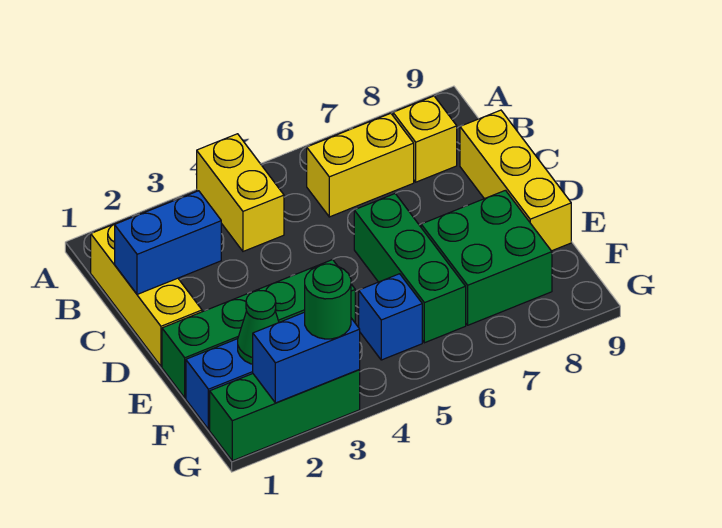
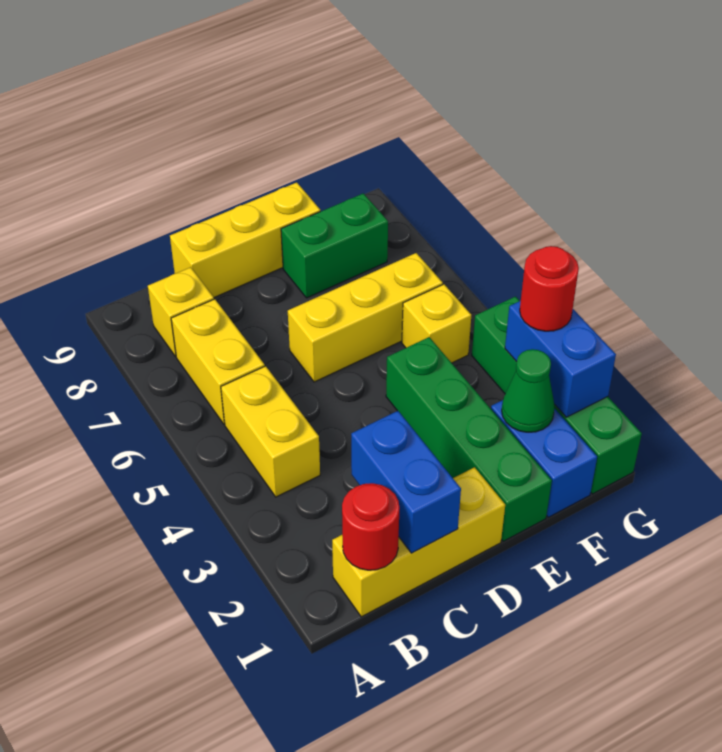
yellow 1x2 brick [197,134,284,251] -> yellow 1x2 brick turned to [221,366,320,497]
none -> red 1x1 round brick [342,483,399,570]
green 1x3 brick [354,194,466,343] -> yellow 1x3 brick [288,253,443,382]
green 2x2 brick [421,190,552,325] -> green 1x2 brick [281,193,388,298]
blue 1x1 brick [359,274,422,360] -> yellow 1x1 brick [402,284,471,363]
green 1x3 brick [210,370,360,461] -> green 1x4 brick [472,297,642,494]
green 1x1 round brick [305,264,351,339] -> red 1x1 round brick [520,246,579,331]

